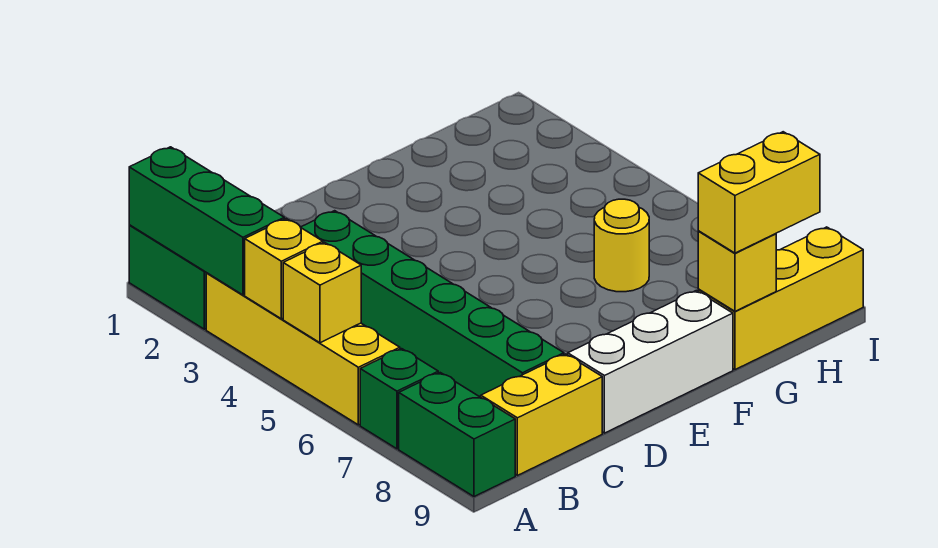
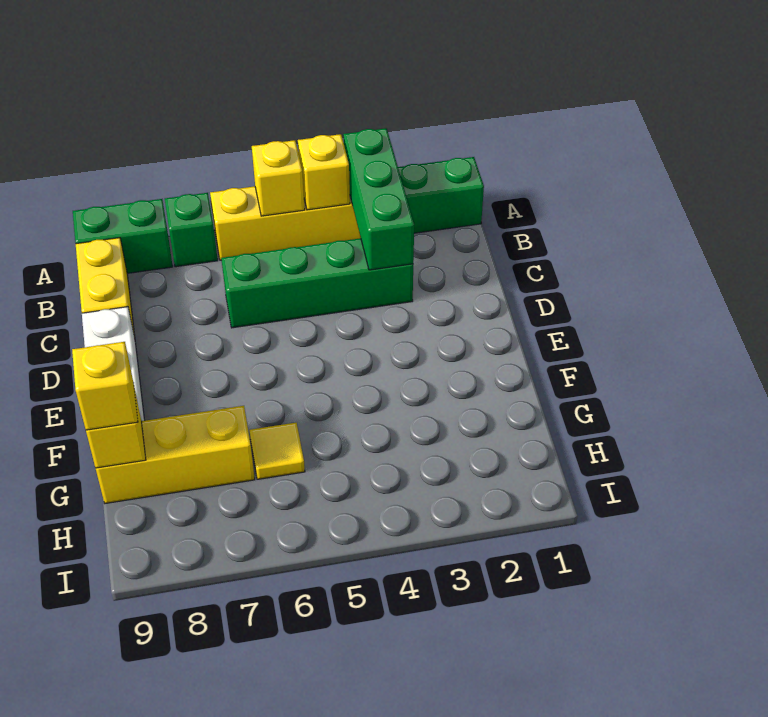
green 1x3 brick [129,147,284,295] -> green 1x3 brick turned to [343,128,414,270]
green 1x6 brick [301,211,564,397] -> green 1x4 brick [221,238,413,328]
yellow 1x1 round brick [594,199,649,292] -> yellow 1x1 tile [249,423,305,479]
yellow 1x3 brick [698,227,863,370] -> yellow 1x3 brick turned to [96,406,255,503]
yellow 1x2 brick [698,132,820,253] -> yellow 1x1 brick [72,342,138,430]

